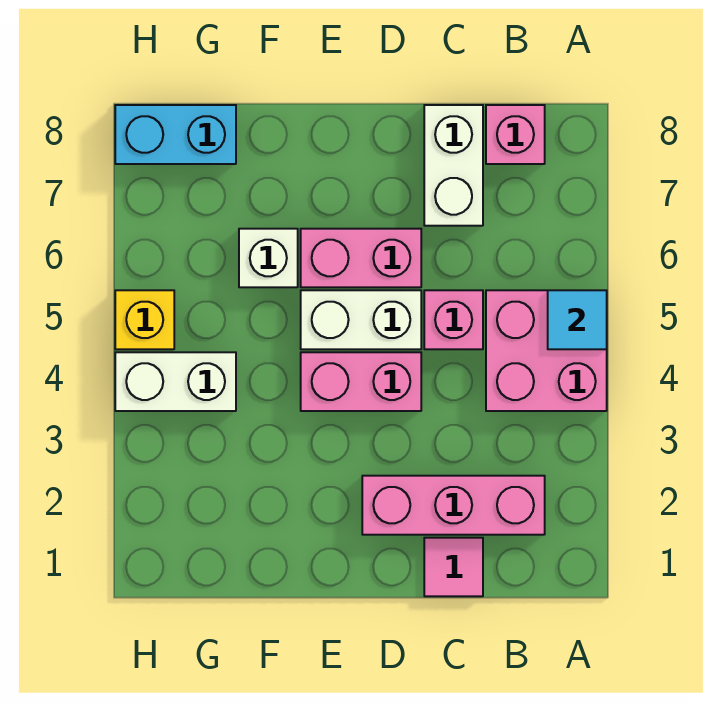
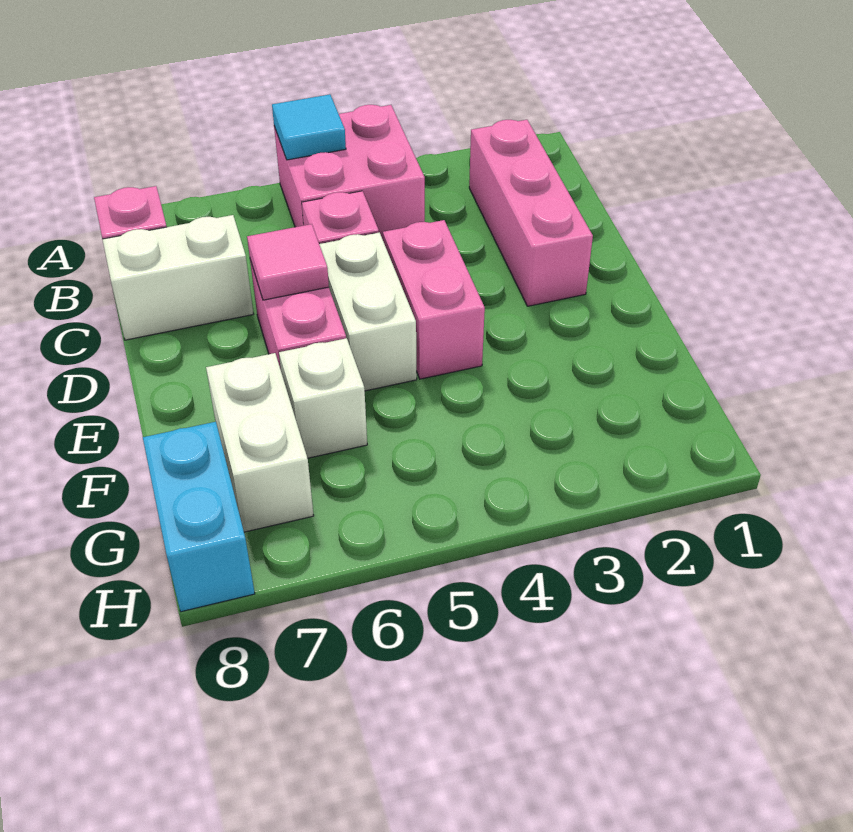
pink 1x1 tile [424,538,483,596] -> pink 1x1 tile moved to [247,224,329,300]
white 1x2 brick [115,352,236,411] -> white 1x2 brick moved to [206,353,314,532]
yellow 1x1 brick [115,290,174,349] -> none

